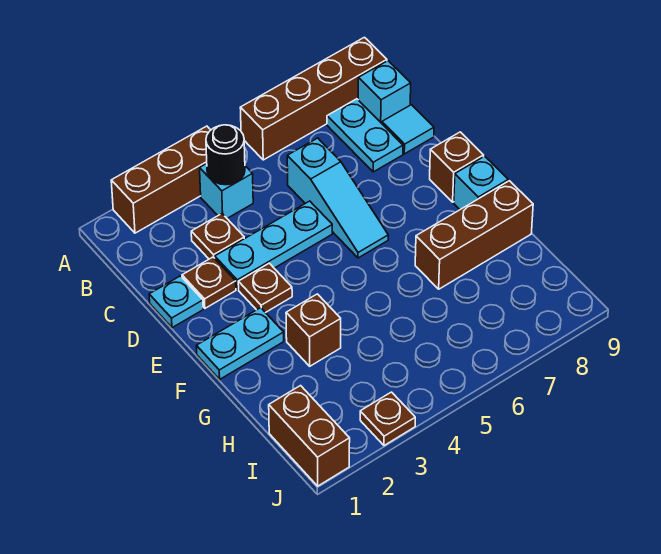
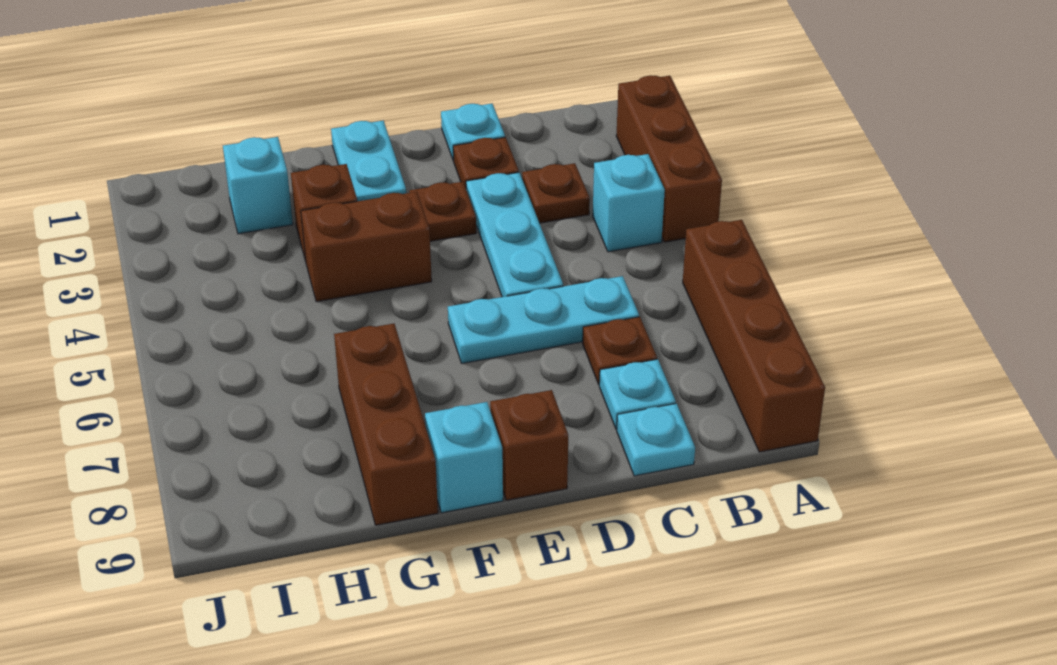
black 1x1 round brick [206,125,245,185] -> none
cyan 1x2 plate [327,99,403,172] -> cyan 1x1 plate [599,359,676,429]
cyan 1x1 brick [358,61,411,123] -> cyan 1x1 brick moved to [223,137,293,234]
cyan 1x3 slope [287,138,388,258] -> cyan 1x3 plate [448,276,639,363]
cyan 1x1 tile [382,105,434,154] -> cyan 1x1 plate [617,403,695,476]
brown 1x2 brick [269,386,350,486] -> brown 1x2 brick moved to [301,192,432,302]
brown 1x1 plate [360,392,415,446] -> brown 1x1 plate moved to [583,317,657,384]

